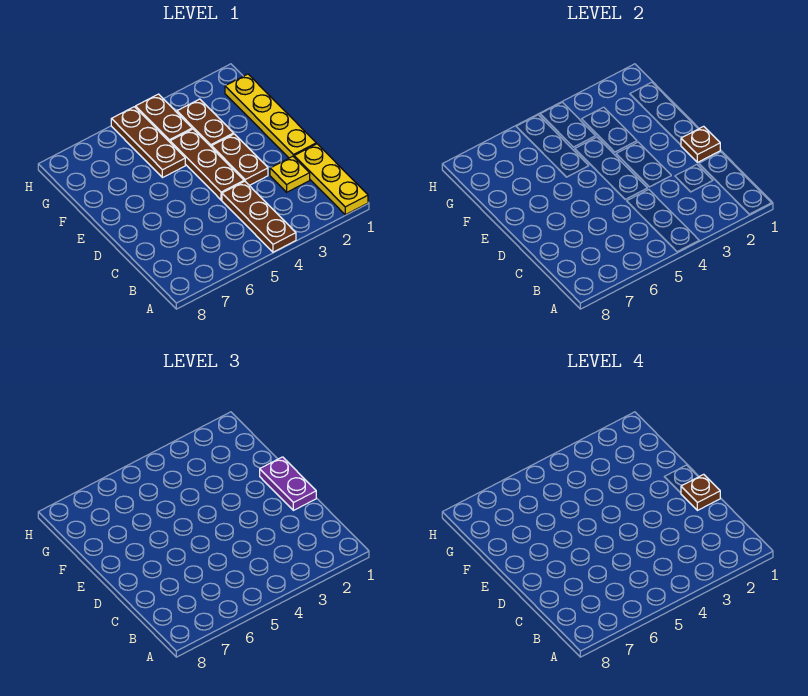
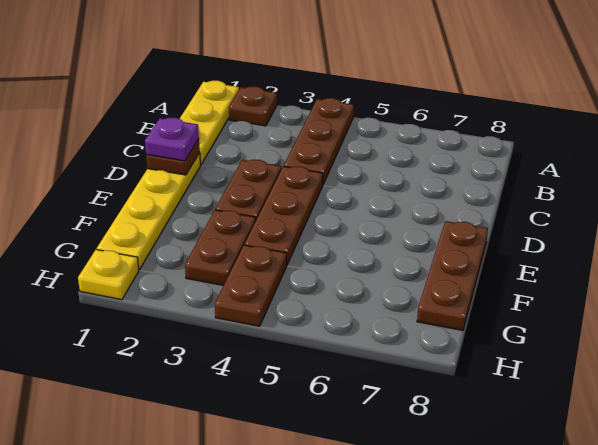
yellow 1x1 plate [270,156,310,192] -> yellow 1x1 plate moved to [78,250,139,300]
purple 1x2 plate [260,457,316,510] -> purple 1x1 plate [145,118,199,161]
brown 1x1 plate [681,474,720,510] -> brown 1x1 plate moved to [229,86,277,126]
brown 1x3 plate [111,107,185,178] -> brown 1x3 plate moved to [417,221,488,330]

